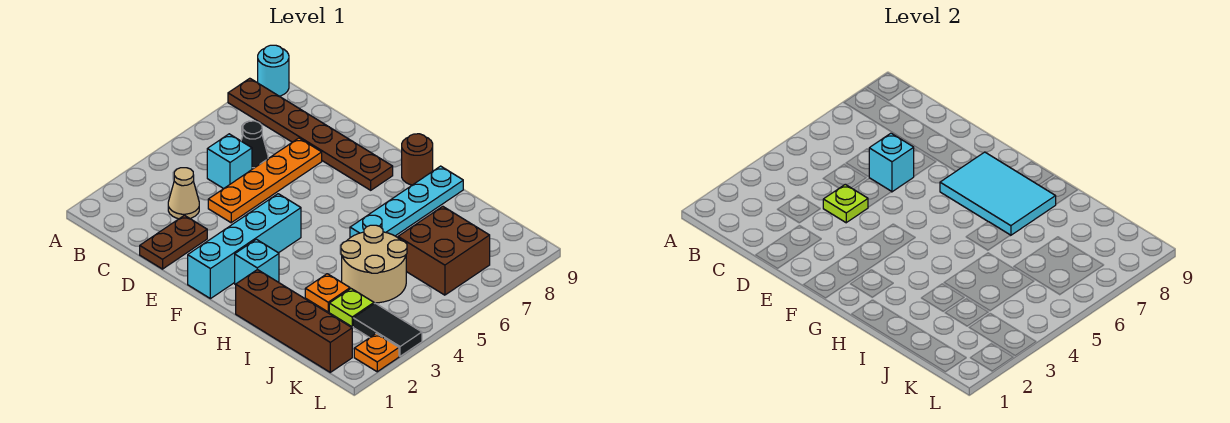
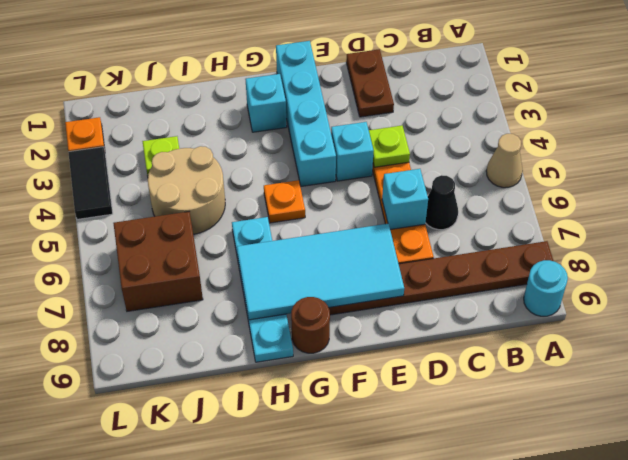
tan 1x1 cone [168,168,199,219] -> tan 1x1 cone moved to [486,134,523,188]
cyan 1x1 brick [207,134,252,189] -> cyan 1x1 brick moved to [331,122,374,181]
cyan 2x3 tile [940,152,1056,235] -> cyan 2x4 tile [237,224,404,320]
brown 1x4 brick [236,270,352,372] -> none
orange 1x1 plate [305,274,350,312] -> orange 1x1 plate moved to [264,180,305,223]
black 1x2 tile [353,303,422,356] -> black 1x2 tile turned to [68,147,113,219]

